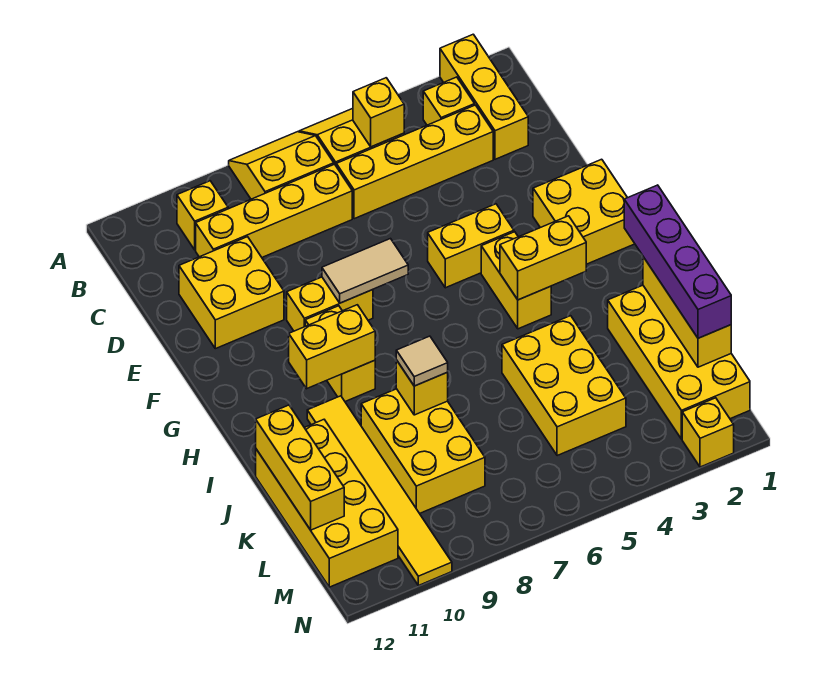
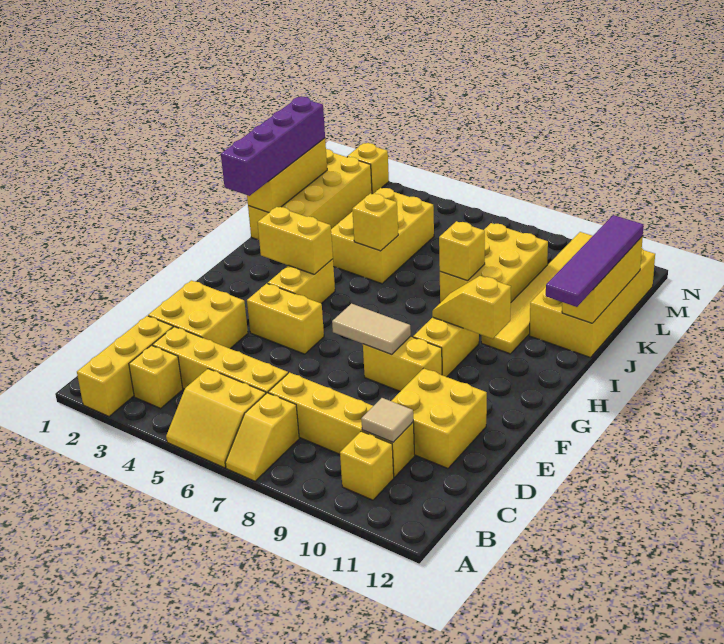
yellow 2x2 slope [229,132,334,199] -> yellow 1x2 slope [225,393,299,481]
yellow 1x1 brick [353,78,404,147] -> yellow 1x1 brick moved to [352,193,398,251]
yellow 2x2 brick [533,159,635,264] -> yellow 2x2 brick moved to [148,280,248,349]
yellow 1x2 brick [289,305,375,389] -> yellow 1x2 slope [432,276,511,339]
none -> purple 1x4 tile [546,215,643,307]
tan 1x1 tile [396,336,448,386] -> tan 1x1 tile moved to [361,398,413,442]

